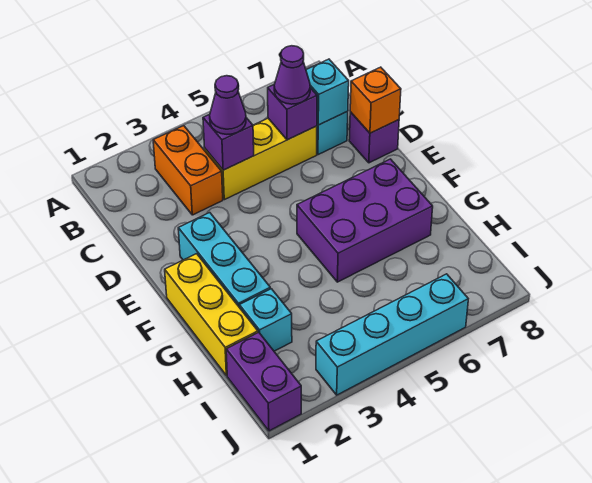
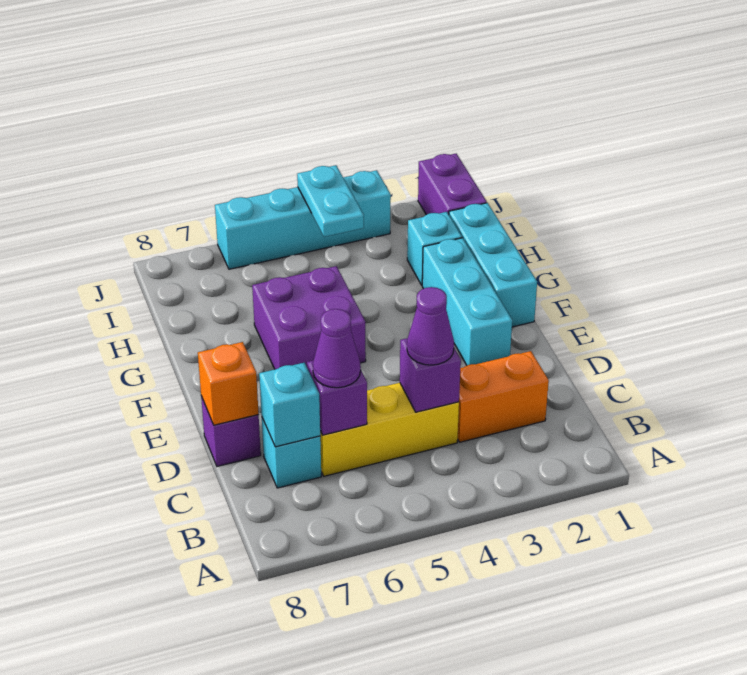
orange 1x2 brick [153,126,223,215] -> orange 1x2 brick turned to [458,351,549,442]
yellow 1x3 brick [165,254,258,376] -> cyan 1x3 brick [449,203,537,327]
purple 2x3 brick [297,159,433,282] -> purple 2x2 brick [252,266,366,369]
none -> cyan 1x2 plate [297,165,364,237]

